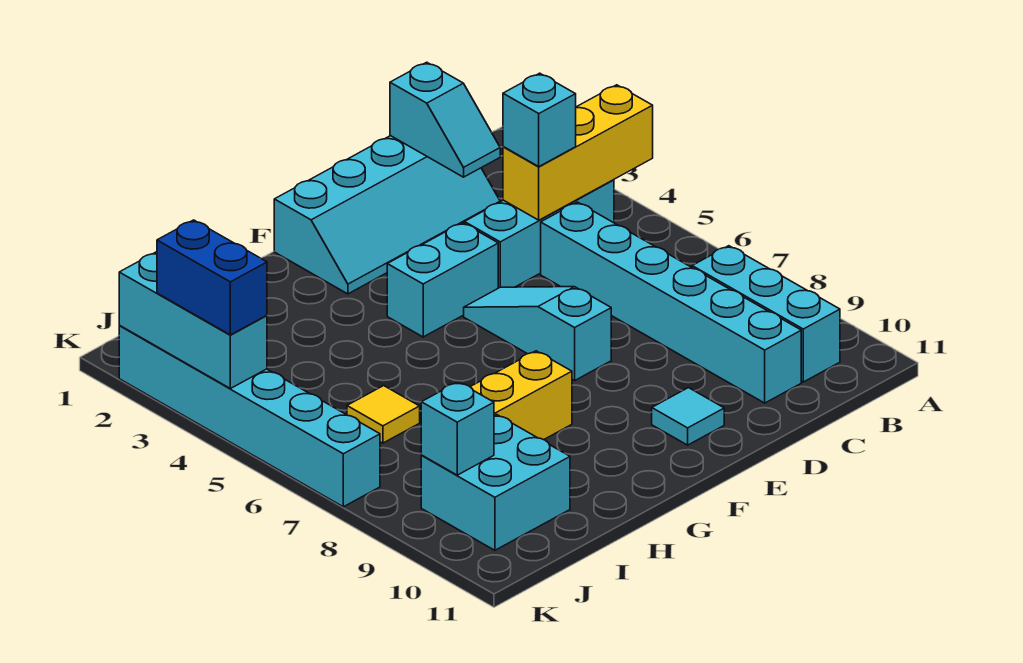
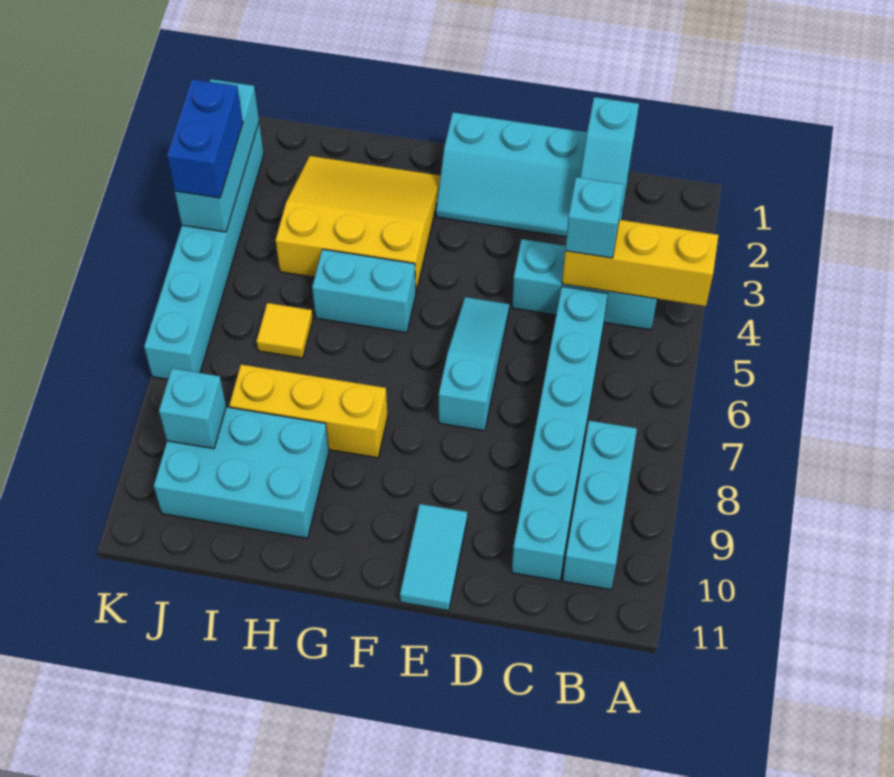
cyan 1x2 brick [387,223,498,337] -> cyan 1x2 brick moved to [312,249,416,333]
cyan 1x1 tile [652,388,724,445] -> cyan 1x2 tile [400,504,467,611]
none -> yellow 3x3 slope [275,156,441,292]
cyan 2x2 brick [421,414,570,550] -> cyan 2x3 brick [154,407,329,538]

